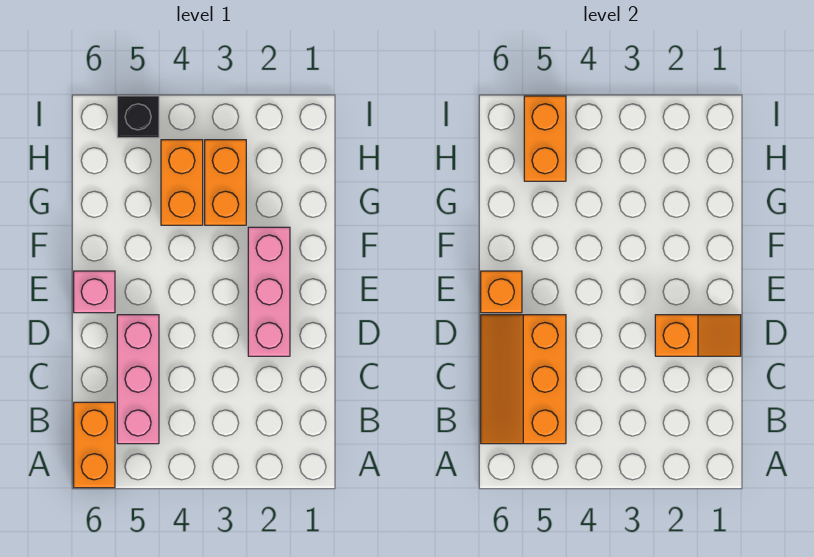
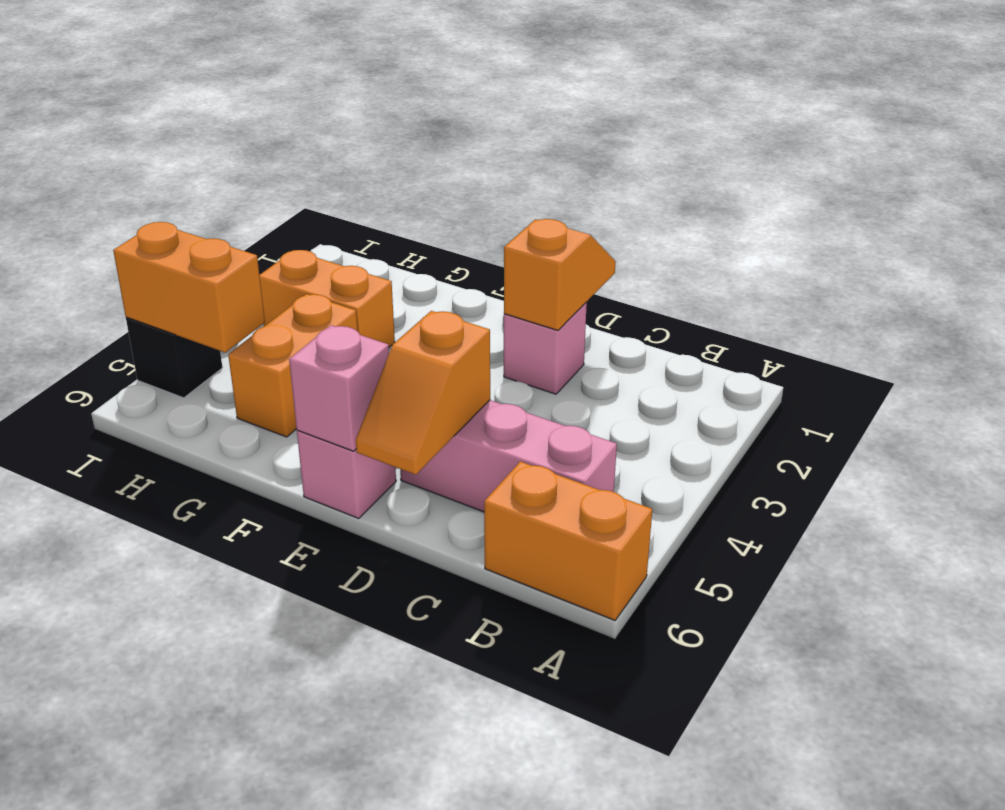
orange 2x3 slope [481,315,566,444] -> orange 1x2 slope [356,311,490,475]
pink 1x3 brick [248,227,290,356] -> pink 1x1 brick [504,303,587,394]
orange 1x1 brick [481,271,522,313] -> pink 1x1 brick [289,325,389,451]
orange 1x2 brick [161,140,203,225] -> orange 1x2 brick turned to [228,294,357,437]

